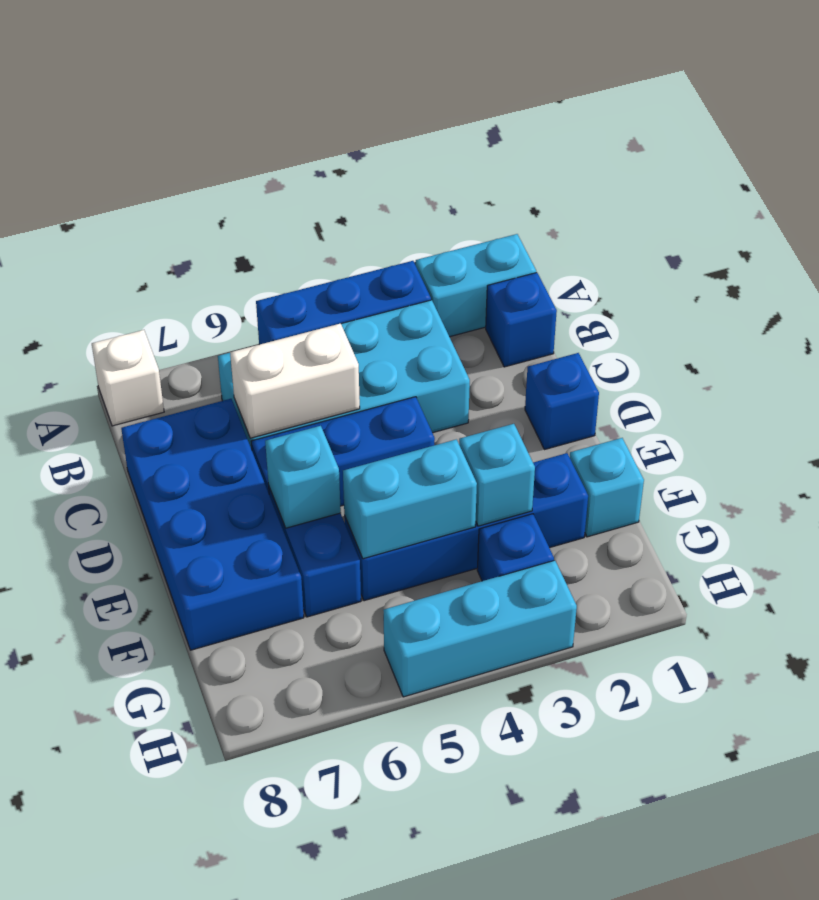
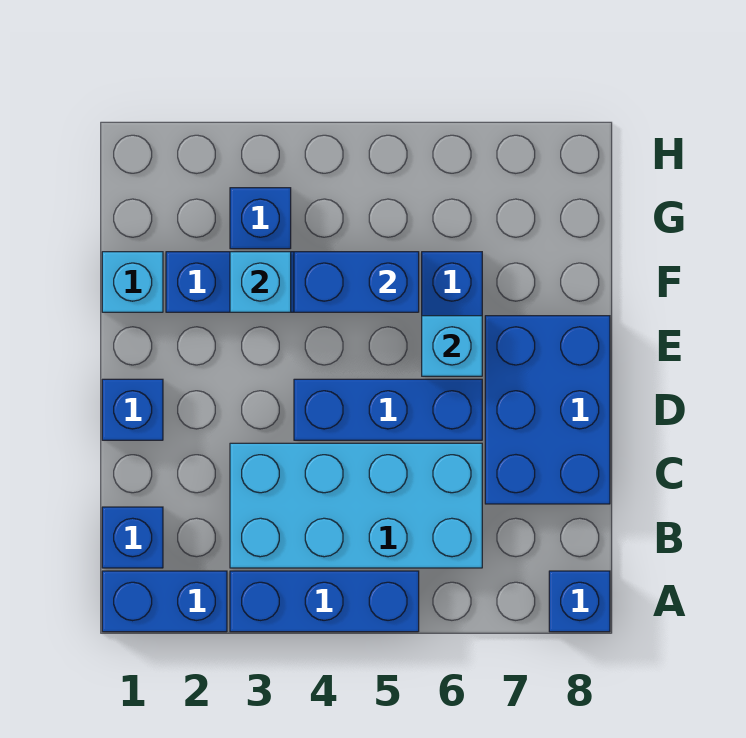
cyan 1x2 brick [416,234,536,337] -> blue 1x2 brick [102,571,227,632]
white 1x1 brick [92,330,164,426] -> blue 1x1 brick [549,571,610,632]
white 1x2 brick [230,324,360,438] -> none
blue 2x4 brick [121,399,304,650] -> blue 2x3 brick [485,316,610,504]
cyan 1x2 brick [343,439,477,559] -> blue 1x2 brick [294,252,419,312]
cyan 1x3 brick [383,560,577,697] -> none

